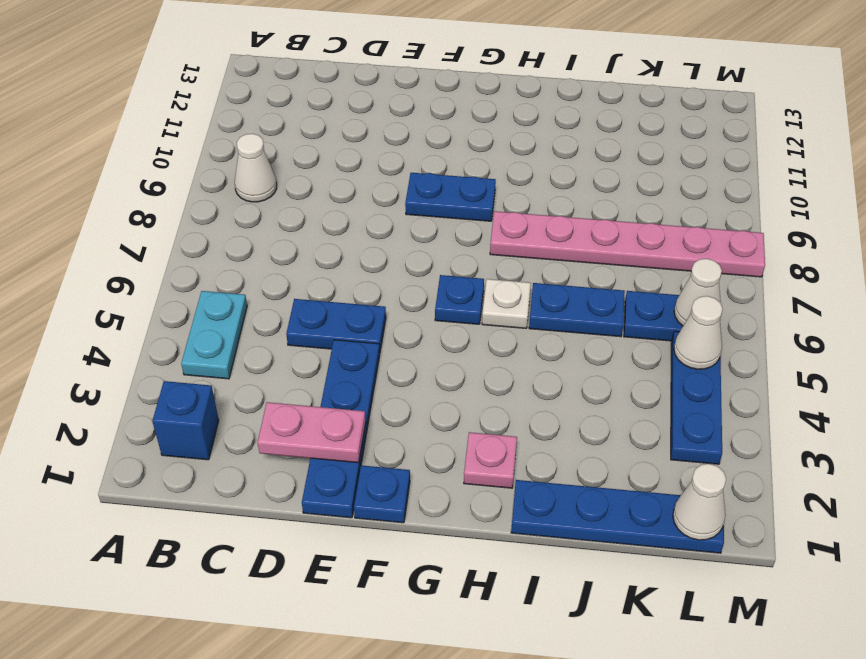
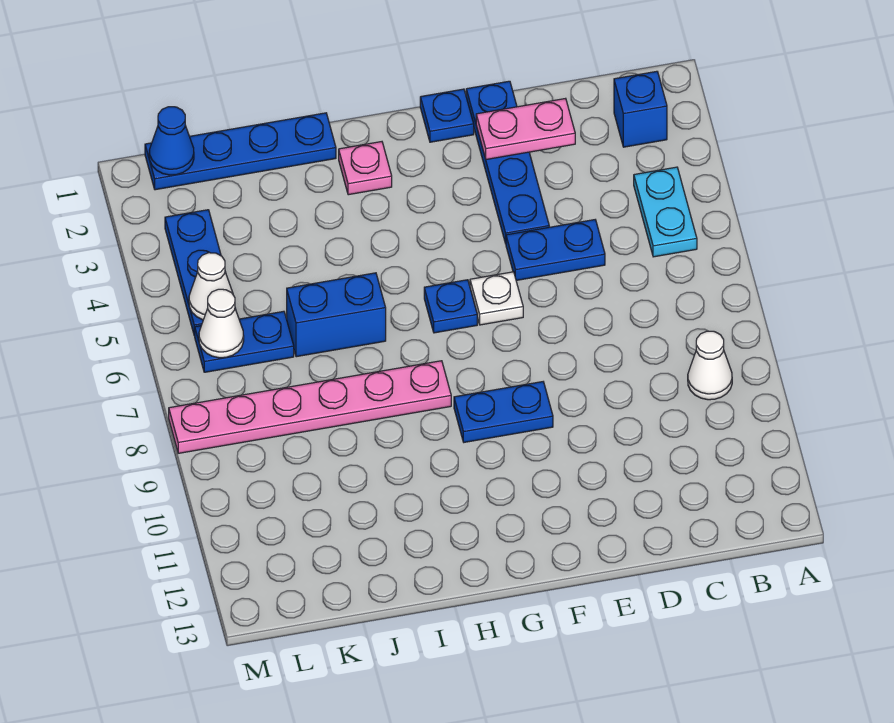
white 1x1 plate [482,279,531,328] -> white 1x1 plate moved to [470,272,523,325]
blue 1x2 plate [529,283,625,337] -> blue 1x2 brick [287,273,386,357]
white 1x1 cone [673,464,726,540] -> blue 1x1 cone [149,107,194,175]

